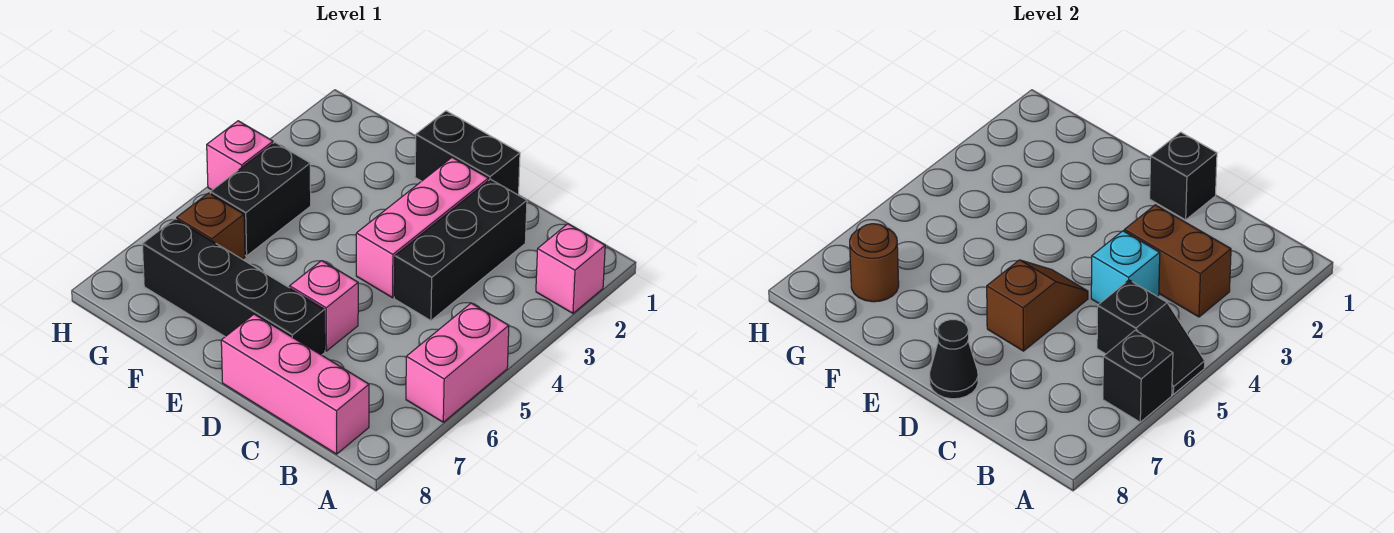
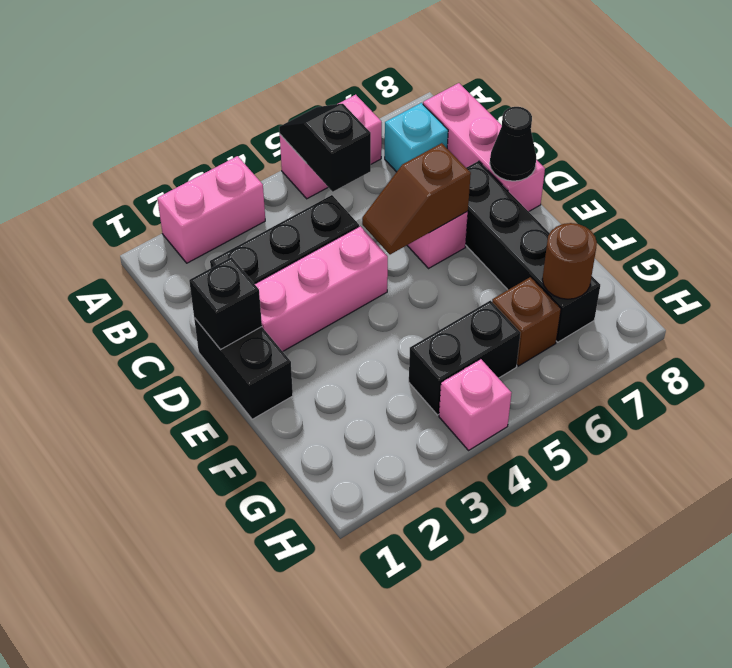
pink 1x1 brick [536,224,605,313] -> pink 1x2 brick [157,156,265,263]
black 1x1 brick [1103,330,1173,422] -> none
brown 1x2 brick [1124,205,1231,317] -> none
cyan 1x1 brick [1091,231,1160,304] -> cyan 1x1 brick moved to [385,103,448,172]

